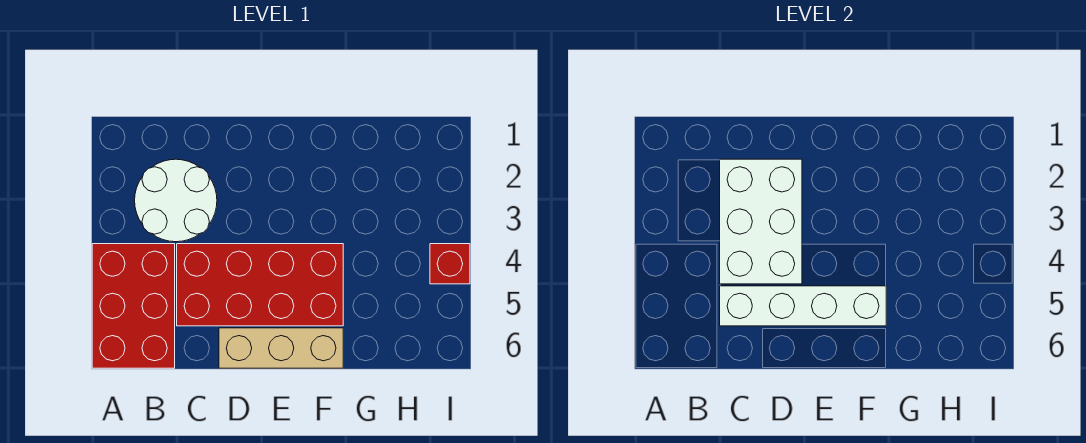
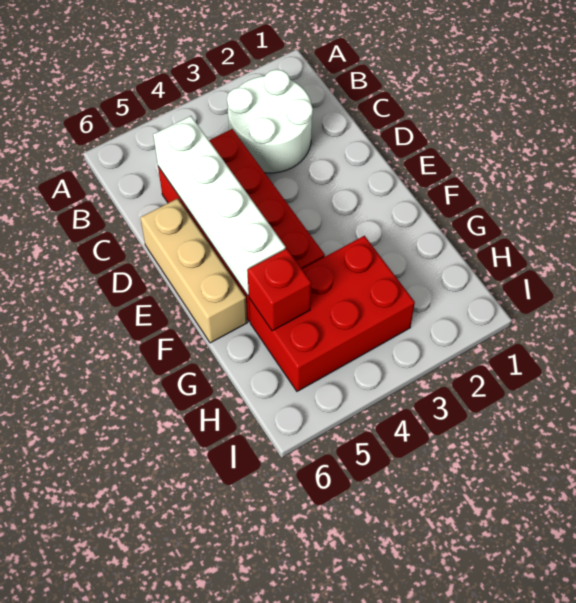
red 2x3 brick [92,244,175,368] -> red 2x3 brick moved to [249,236,415,391]
white 2x3 brick [720,159,802,284] -> none
red 1x1 brick [430,244,470,284] -> red 1x1 brick moved to [247,249,311,331]

